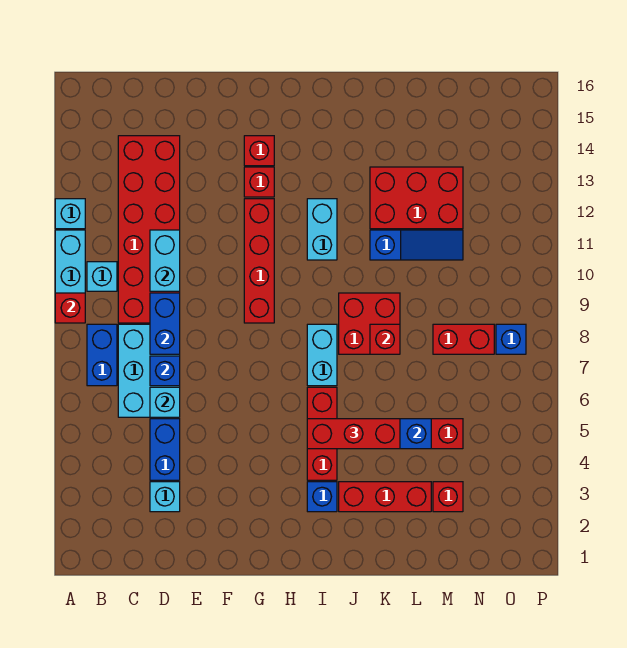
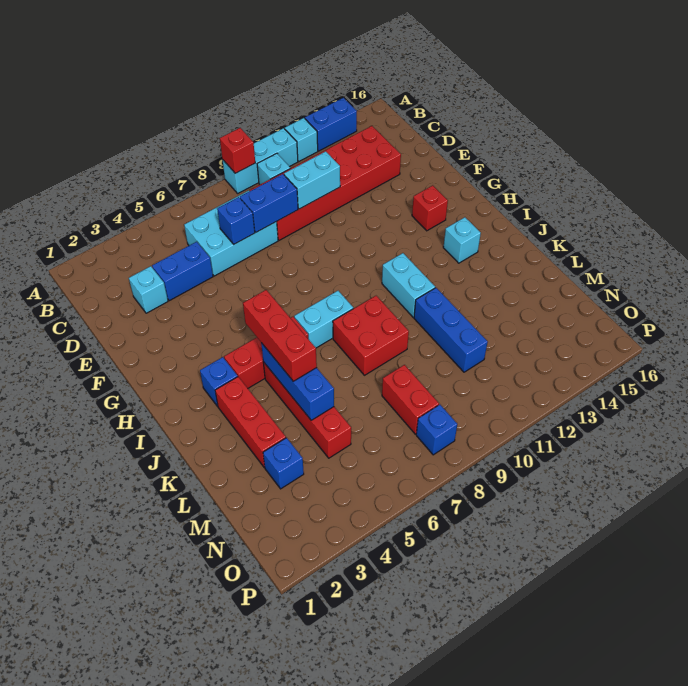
blue 1x2 brick [87,324,117,386] -> blue 1x2 brick moved to [305,98,357,151]
cyan 1x1 brick [150,387,180,417] -> cyan 1x1 brick moved to [443,217,481,263]
red 1x4 brick [244,199,274,323] -> none
red 1x1 brick [244,167,274,197] -> none
cyan 1x2 brick [307,199,337,260] -> cyan 1x2 brick turned to [382,253,435,317]
red 1x1 brick [370,324,400,354] -> none
blue 1x3 slope [370,230,463,260] -> blue 1x3 brick [414,288,488,372]
red 2x3 brick [370,167,463,229] -> none
red 1x1 brick [433,482,463,512] -> blue 1x1 brick [263,438,304,489]

